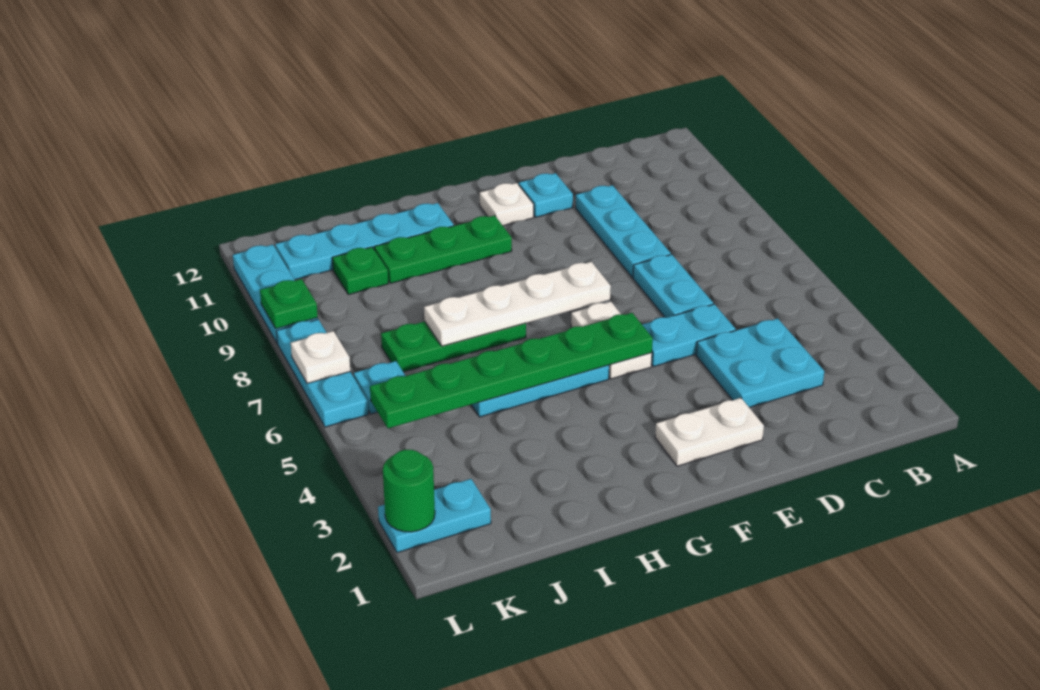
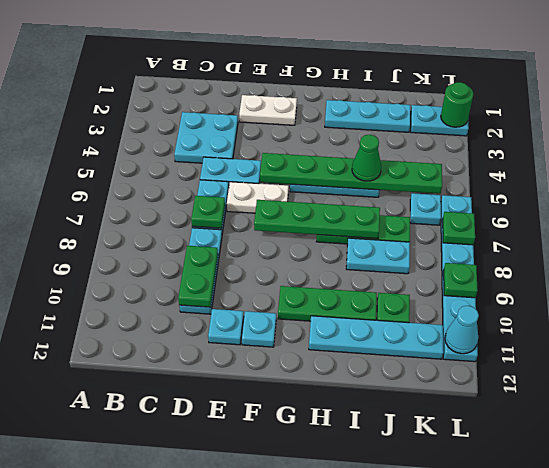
none -> green 1x1 plate [191,196,225,228]
none -> green 1x2 plate [178,246,218,307]
white 1x2 plate [571,302,652,379] -> white 1x2 plate turned to [227,182,289,213]
white 1x4 plate [424,262,611,346] -> green 1x4 plate [254,200,380,239]
white 1x1 plate [480,183,534,226] -> cyan 1x1 plate [242,311,276,347]
none -> cyan 1x3 plate [325,100,410,132]
none -> green 1x1 cone [352,135,381,181]
none -> cyan 1x2 plate [346,238,410,274]
white 1x1 plate [291,331,350,383] -> green 1x1 plate [443,212,475,245]
none -> cyan 1x1 cone [445,306,479,354]

